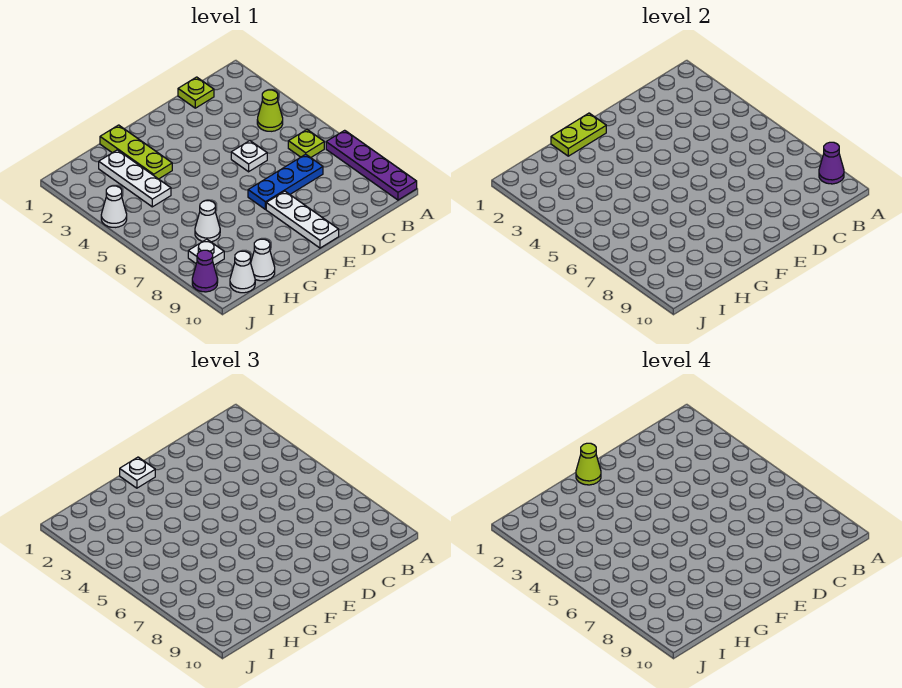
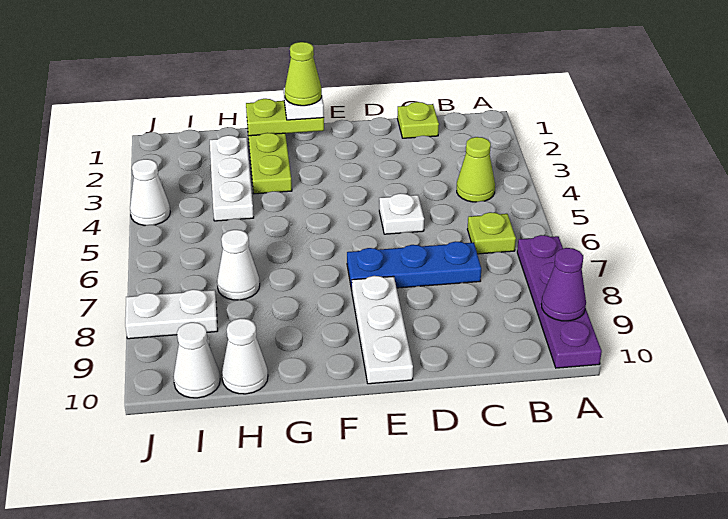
white 1x1 plate [188,239,224,265] -> white 1x2 plate [125,289,218,339]
purple 1x1 cone [192,250,218,292] -> none

